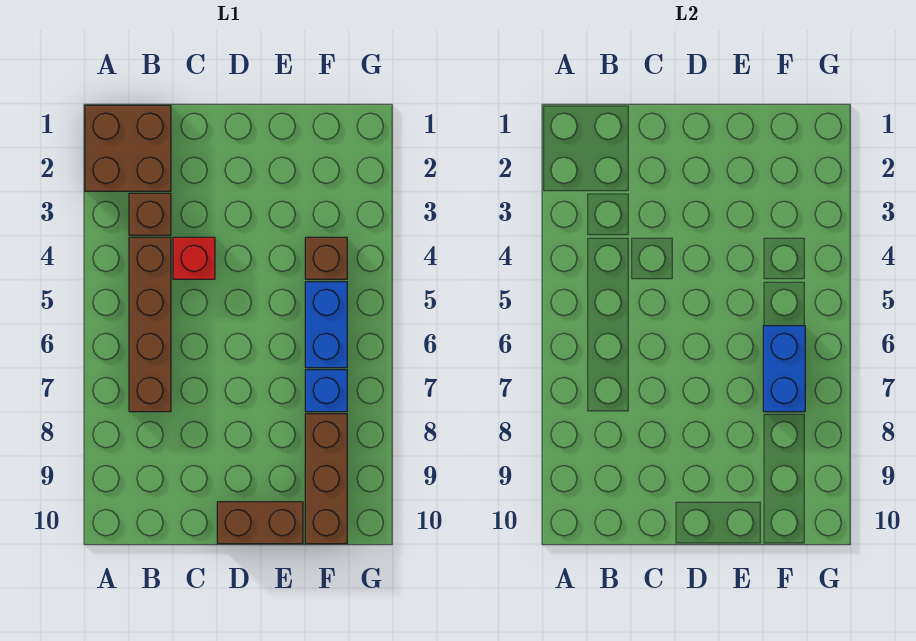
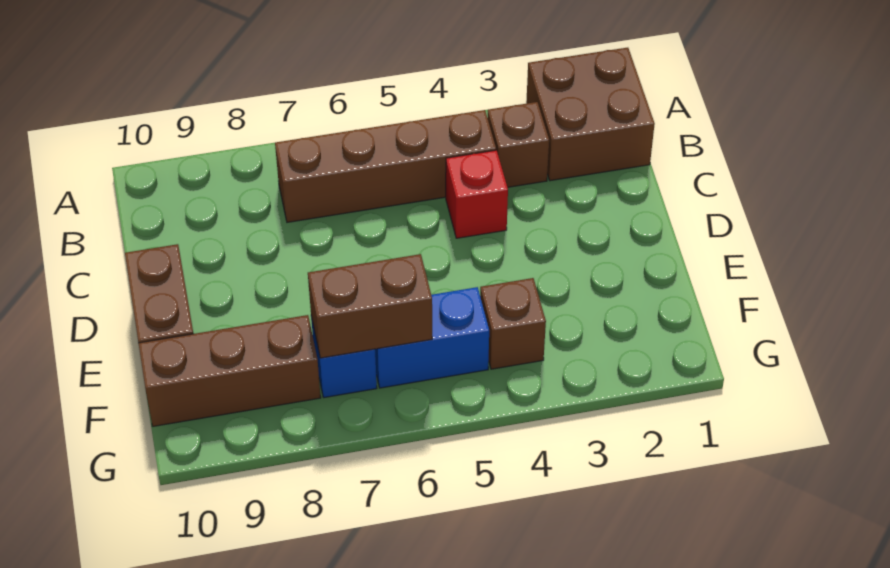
blue 1x2 brick [763,326,805,412] -> brown 1x2 brick [308,254,432,358]

